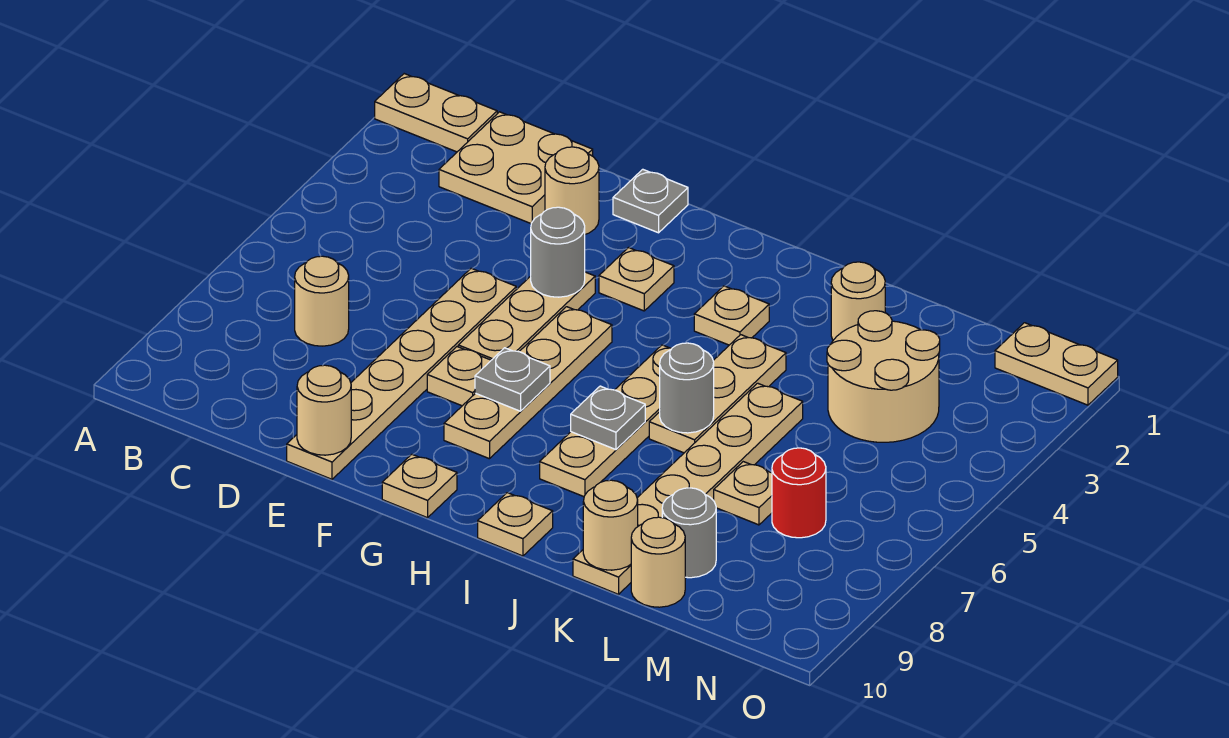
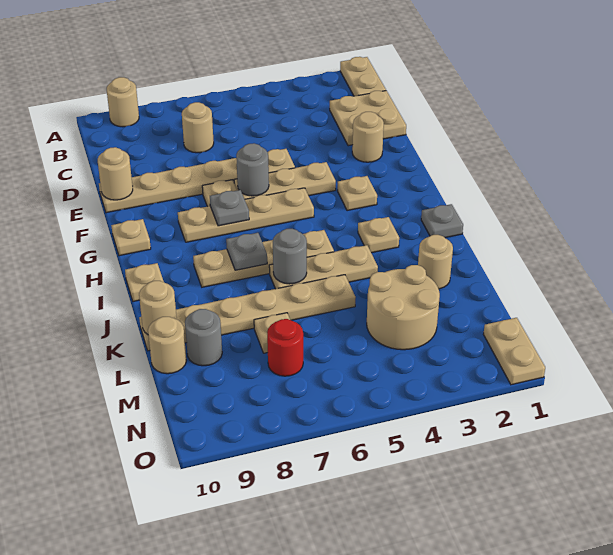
none -> tan 1x1 round brick [107,77,139,127]
grey 1x1 plate [613,169,688,233] -> grey 1x1 plate moved to [421,204,463,238]
grey 1x1 round brick [531,207,585,297] -> grey 1x1 round brick moved to [236,143,269,196]

